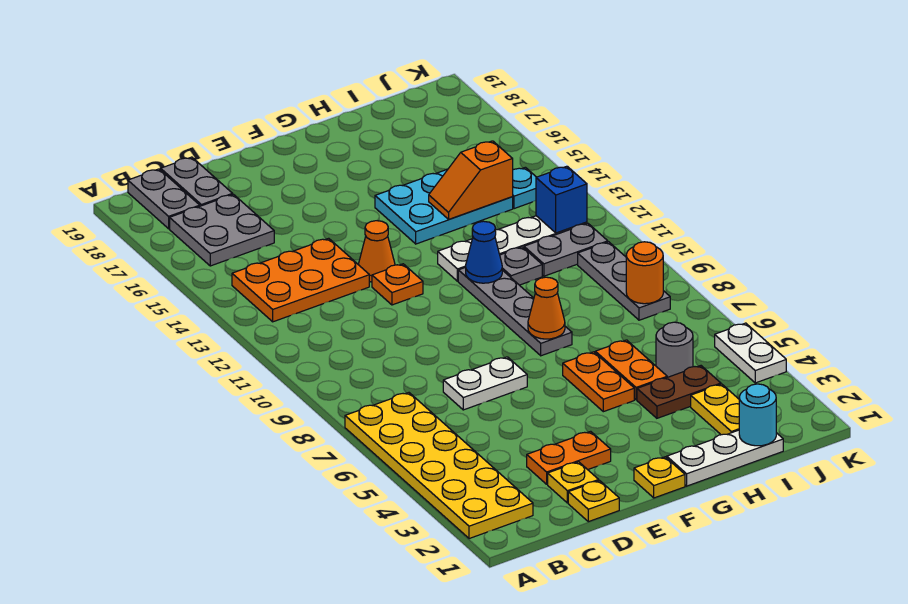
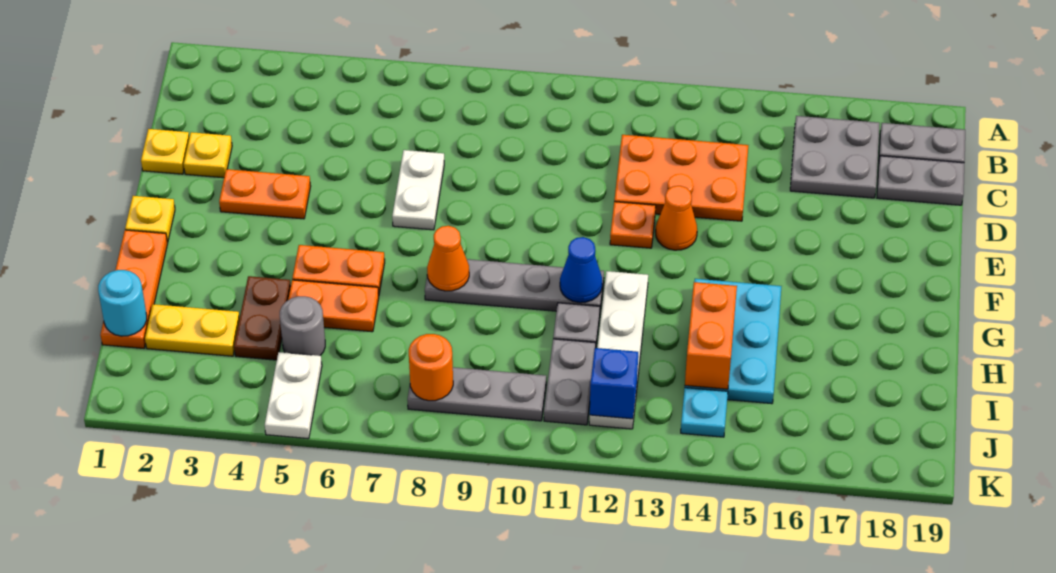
yellow 2x6 plate [345,393,533,539] -> none
orange 2x3 plate [232,238,369,322] -> orange 2x3 plate turned to [614,135,748,221]
orange 1x2 plate [527,431,611,484] -> orange 1x2 plate turned to [219,169,311,219]
white 1x3 plate [667,430,783,486] -> orange 1x3 plate [101,230,168,348]
orange 1x2 slope [429,141,513,219] -> orange 1x2 brick [685,282,737,389]
white 1x2 plate [715,323,786,383] -> white 1x2 plate turned to [265,352,322,439]

